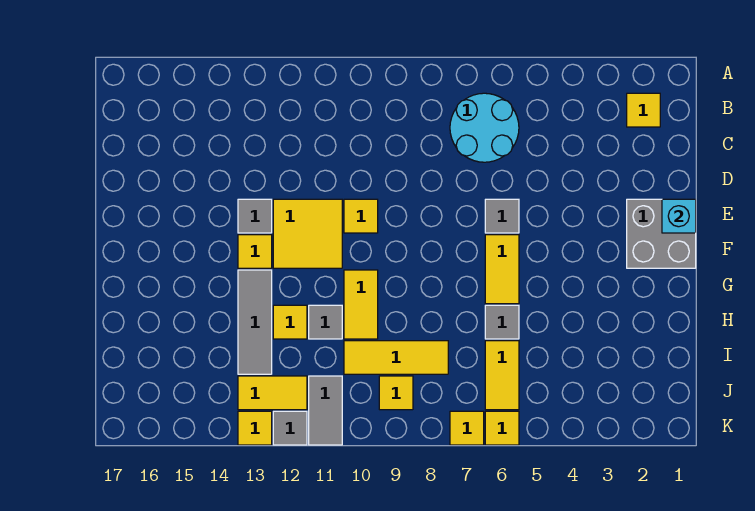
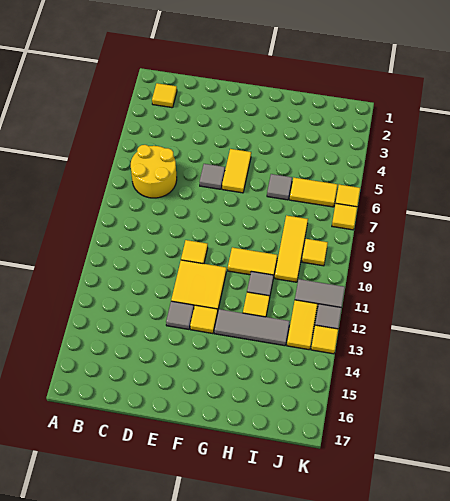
cyan 2x2 round brick [450,93,519,162] -> yellow 2x2 round brick [131,145,177,198]
grey 2x2 brick [627,199,696,268] -> none
cyan 1x1 brick [662,199,696,233] -> none
yellow 1x2 tile [485,235,519,304] -> yellow 1x2 tile turned to [222,149,251,193]

